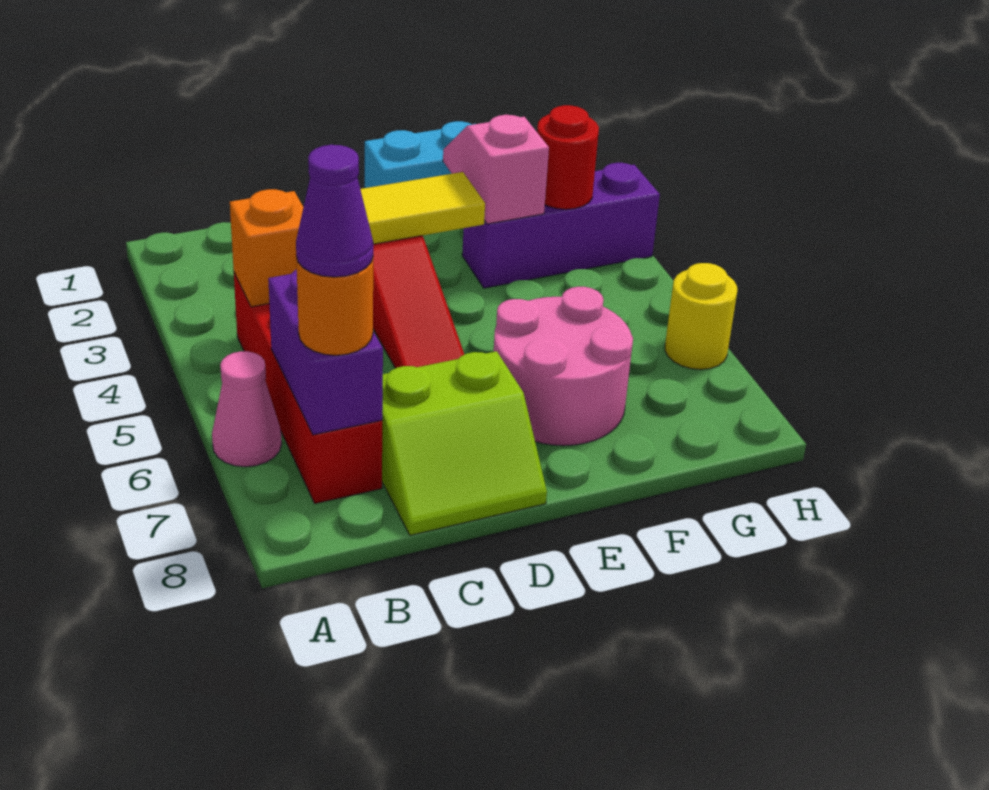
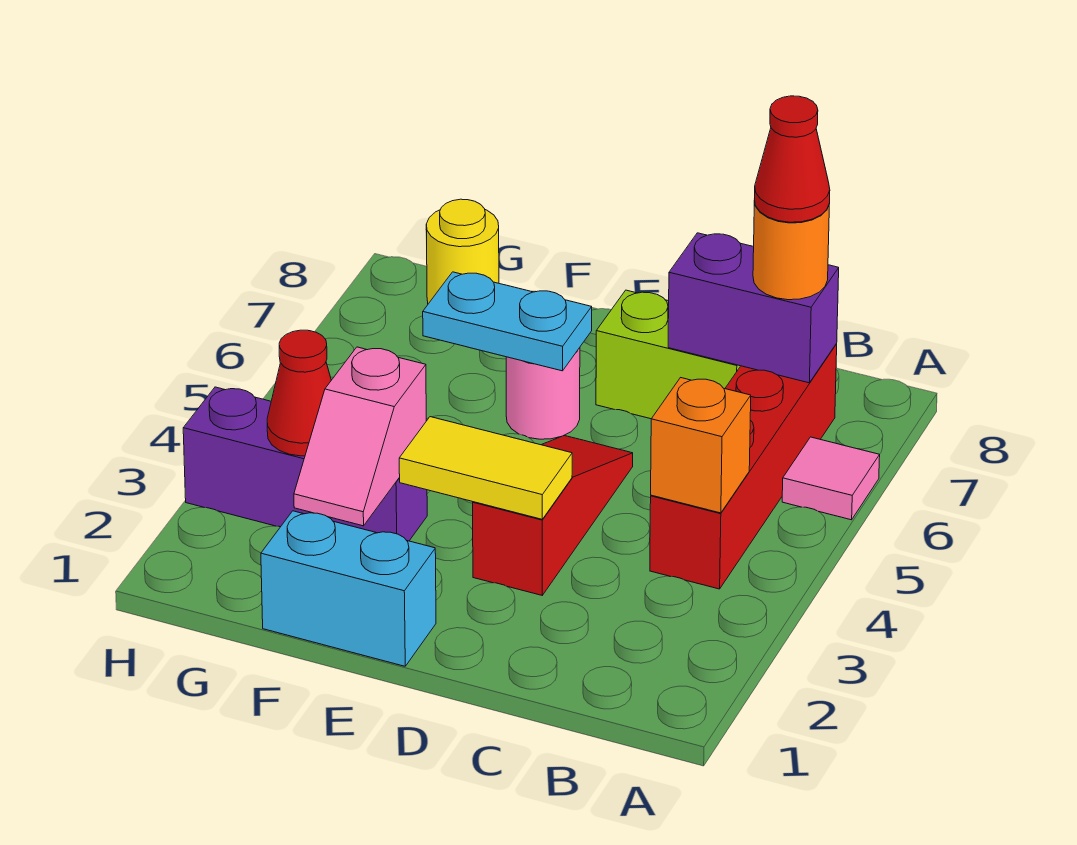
pink 1x1 cone [212,351,282,467] -> pink 1x1 tile [782,437,880,520]
purple 1x2 brick [268,269,383,435] -> purple 1x2 brick turned to [668,233,839,383]
purple 1x1 cone [296,145,373,277] -> red 1x1 cone [755,96,830,222]
pink 2x2 round brick [494,287,633,446] -> pink 1x1 round brick [506,348,580,439]
none -> cyan 1x2 plate [423,272,592,371]
red 1x1 round brick [537,105,599,209] -> red 1x1 cone [267,330,331,456]
yellow 1x1 round brick [665,263,737,370] -> yellow 1x1 round brick moved to [426,199,499,304]

